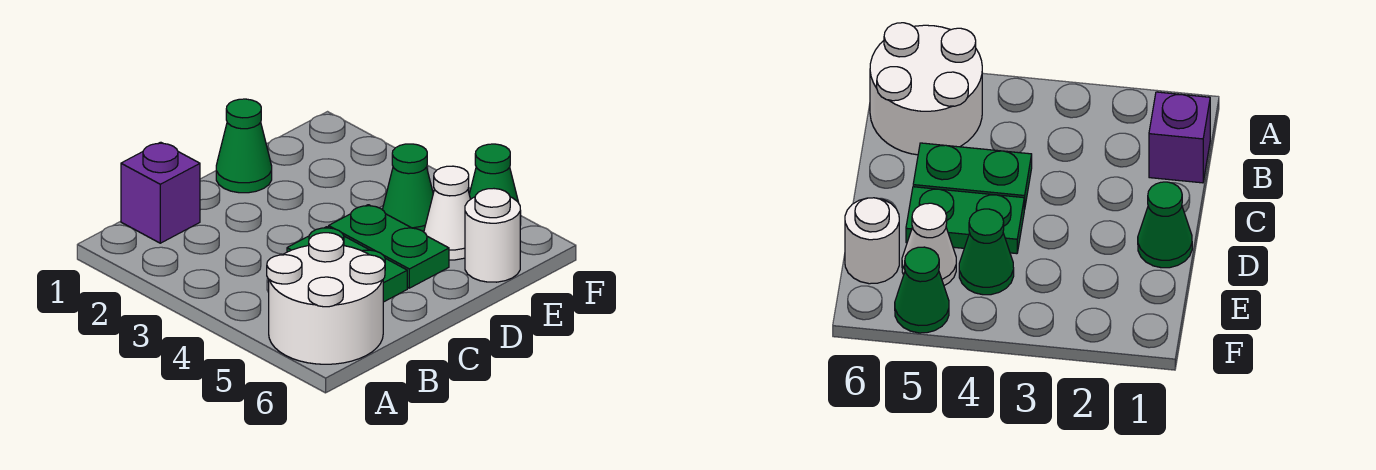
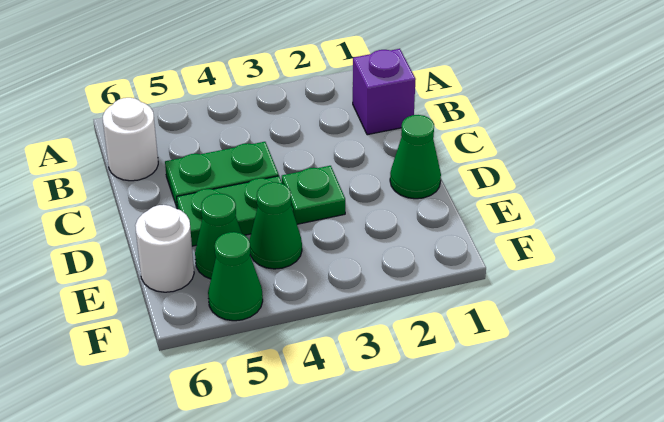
white 2x2 round brick [267,233,385,364] -> white 1x1 round brick [103,98,158,181]
none -> green 1x1 plate [282,166,345,224]
white 1x1 cone [424,166,470,260] -> green 1x1 cone [195,193,242,279]

